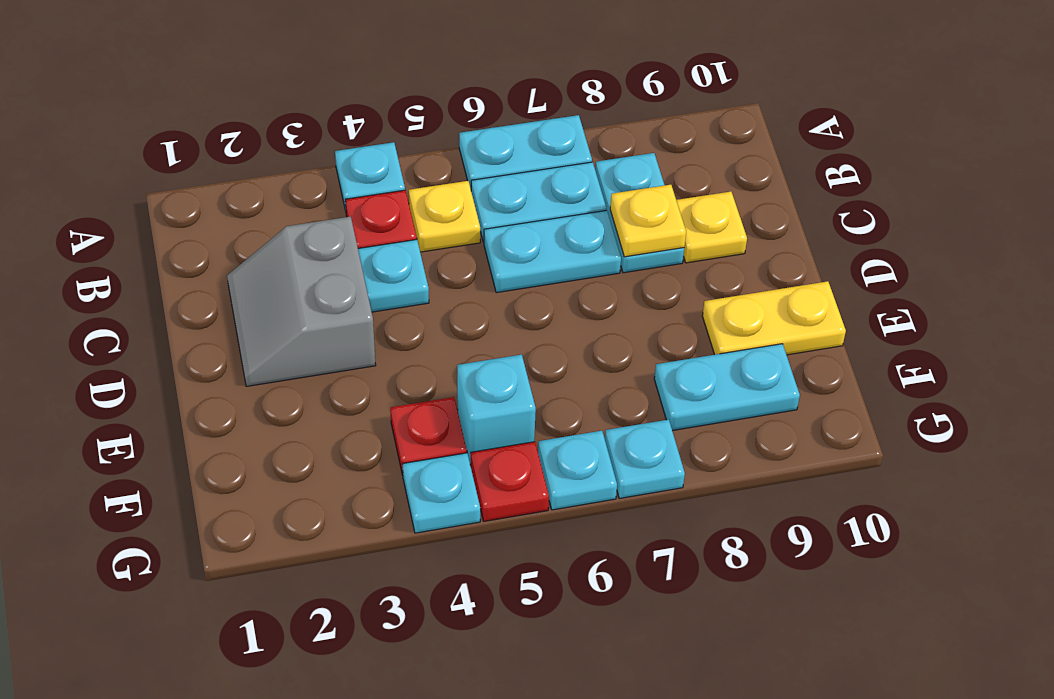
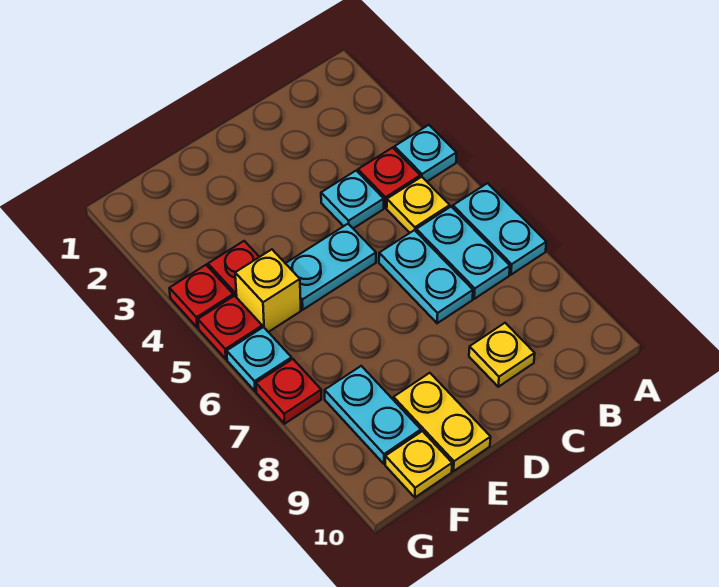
cyan 1x2 plate [595,153,684,273] -> cyan 1x2 plate moved to [285,224,376,310]
grey 2x2 slope [227,217,376,386] -> none
yellow 1x1 plate [610,185,686,257] -> yellow 1x1 plate moved to [385,431,452,497]
cyan 1x1 brick [457,355,536,464] -> yellow 1x1 brick [235,249,301,332]
cyan 1x1 plate [403,453,480,533] -> red 1x1 plate [169,265,233,328]
cyan 1x1 plate [605,420,685,499] -> red 1x1 plate [256,359,321,424]

